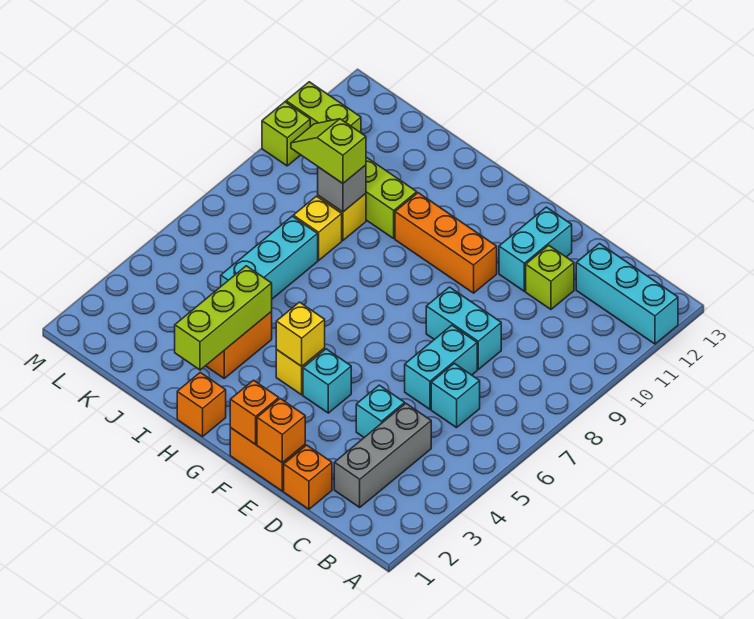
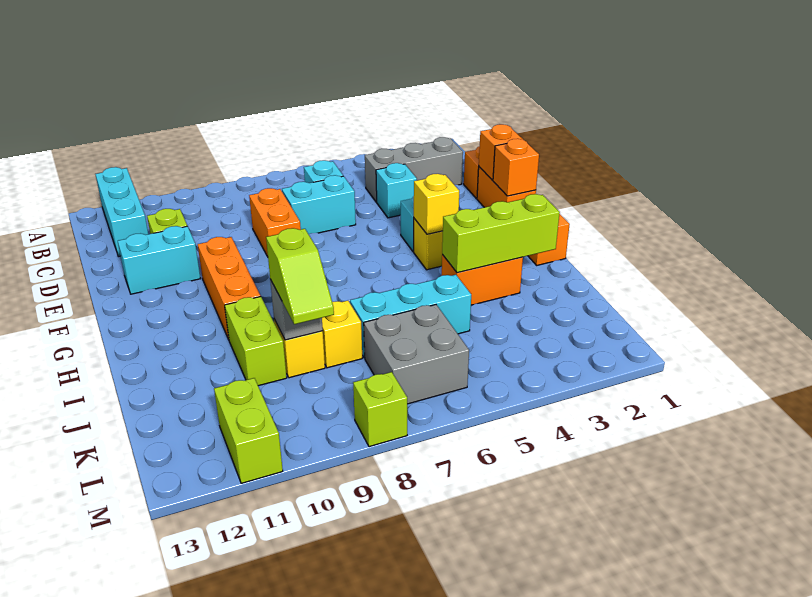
cyan 1x2 brick [426,287,501,369] -> orange 1x2 brick [249,188,301,257]
none -> grey 2x2 brick [364,305,469,404]
lime 1x1 brick [262,102,310,166] -> lime 1x1 brick moved to [353,372,407,447]

